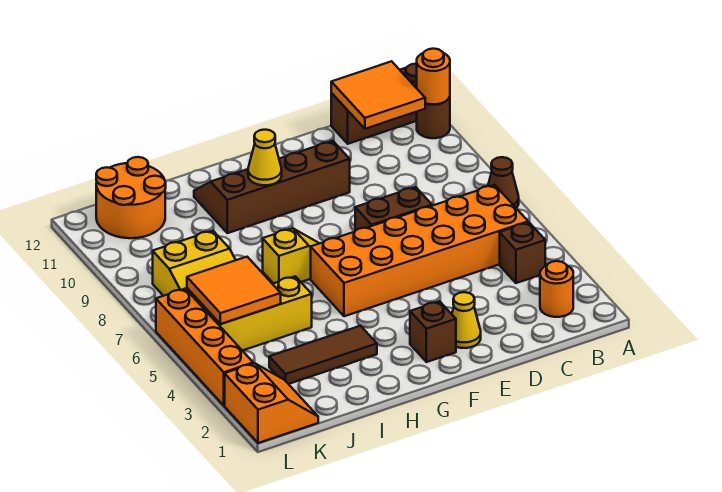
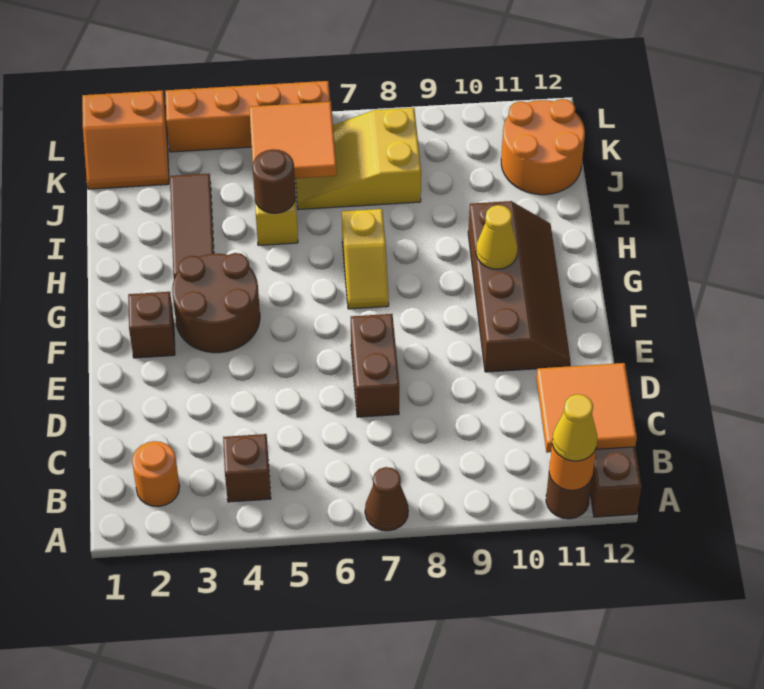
orange 2x6 brick [311,185,528,316] -> none
yellow 1x1 cone [452,292,481,348] -> yellow 1x1 cone moved to [552,394,597,461]
none -> brown 2x2 round brick [172,253,260,353]
none -> brown 1x1 round brick [253,149,295,213]

